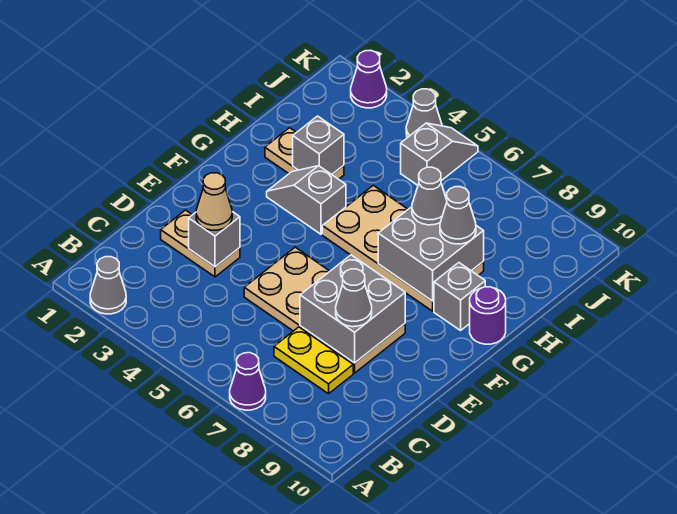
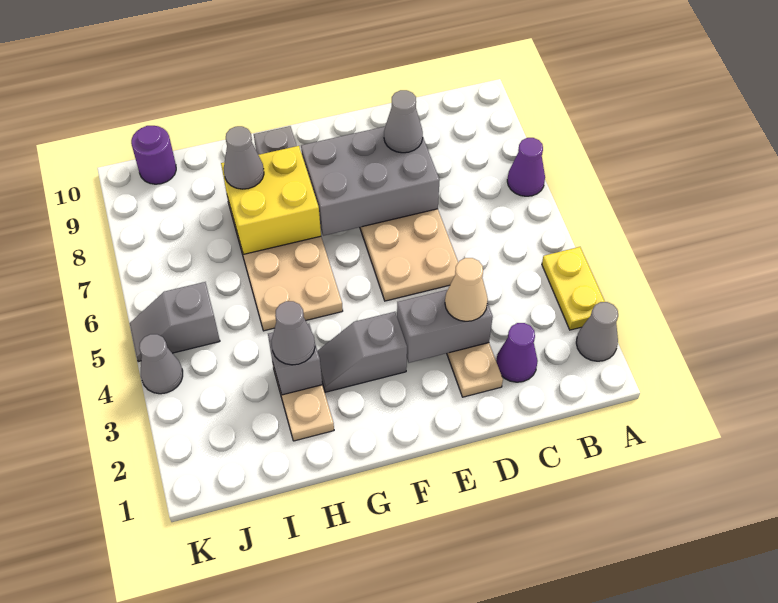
yellow 1x2 plate [274,327,353,394] -> yellow 1x2 plate moved to [542,247,605,330]
grey 1x1 brick [189,212,240,267] -> grey 1x2 brick [397,290,493,363]
grey 2x2 brick [300,255,405,363] -> grey 2x3 brick [301,127,440,236]
grey 1x2 slope [267,166,346,234] -> grey 1x2 slope turned to [318,312,407,392]
grey 2x2 brick [378,207,484,301] -> yellow 2x2 brick [221,146,321,254]
purple 1x1 round brick [470,287,506,344] -> purple 1x1 round brick moved to [131,126,176,184]
grey 1x1 cone [412,167,447,225] -> grey 1x1 cone moved to [271,301,315,365]
purple 1x1 cone [351,50,387,108] -> purple 1x1 cone moved to [496,323,538,382]

